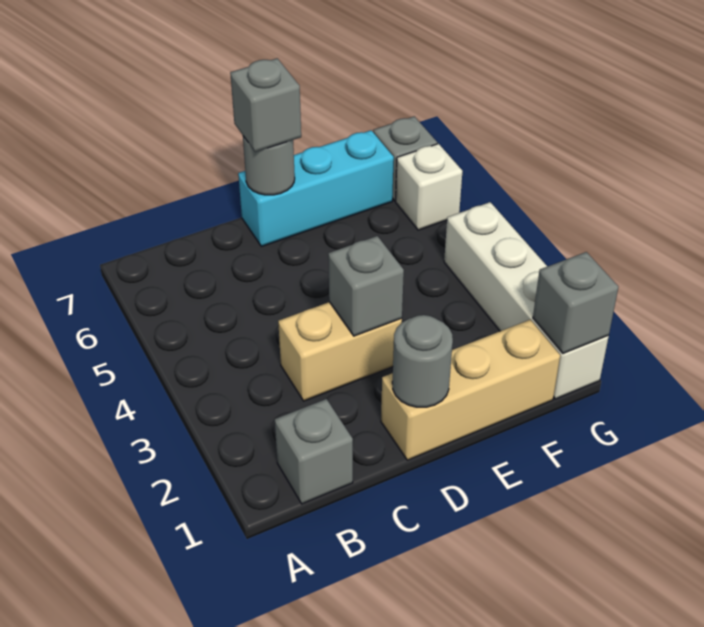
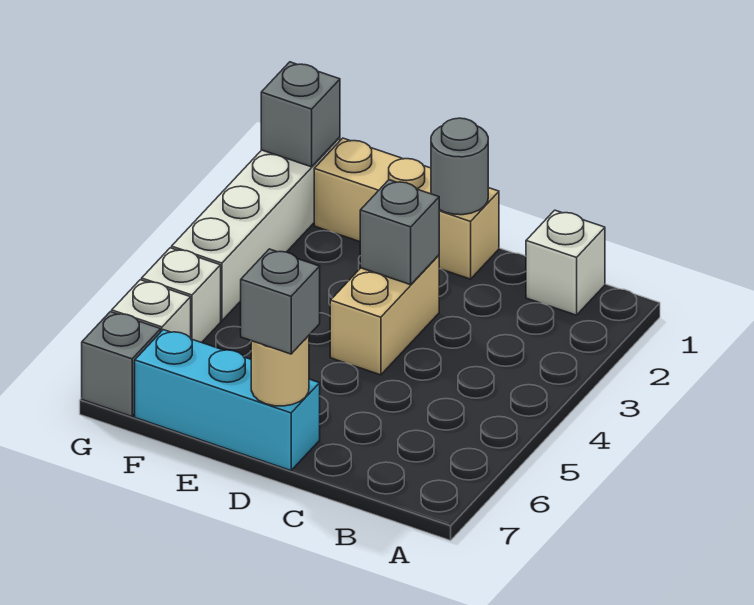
grey 1x1 brick [275,399,353,504] -> white 1x1 brick [526,210,605,315]
tan 1x2 brick [278,302,402,401] -> tan 1x2 brick turned to [330,255,439,375]
grey 1x1 round brick [243,136,295,195] -> tan 1x1 round brick [251,336,309,406]
none -> white 1x1 brick [142,248,221,343]

